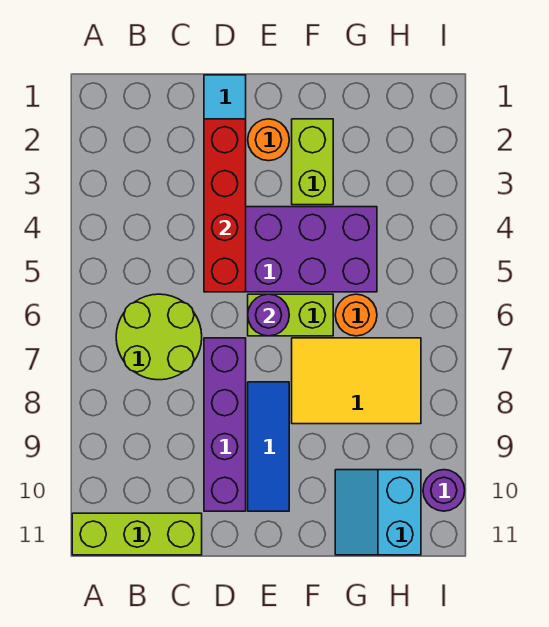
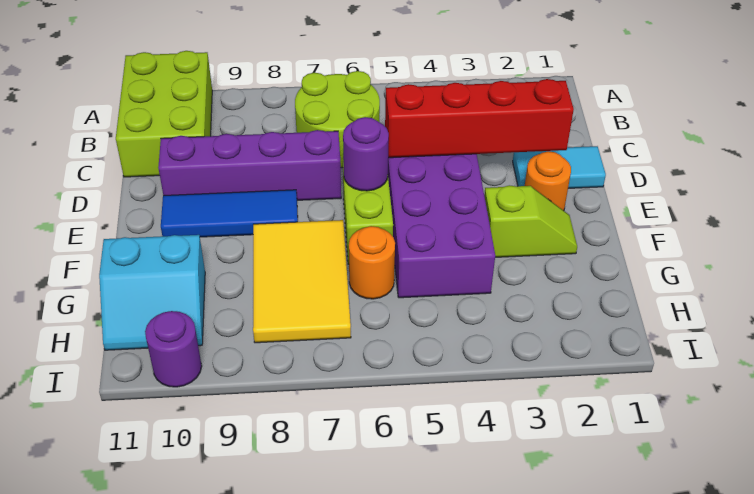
lime 1x3 brick [72,513,202,555] -> lime 2x3 brick [116,51,212,177]
lime 1x2 brick [292,119,333,205] -> lime 1x2 slope [484,185,577,257]
cyan 2x2 slope [335,470,421,555] -> cyan 2x2 slope turned to [99,235,205,350]

